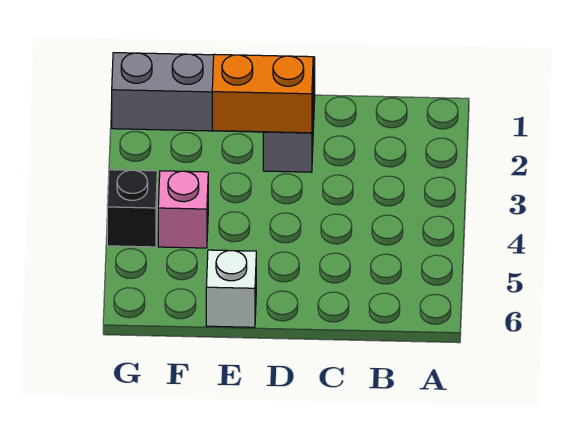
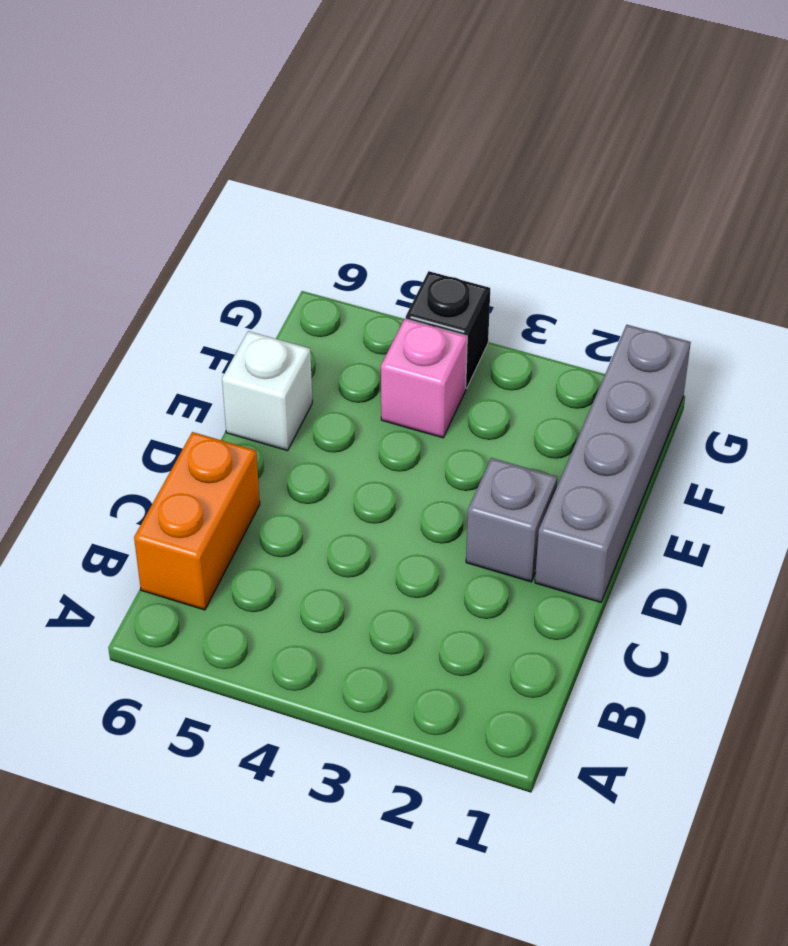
orange 1x2 brick [212,54,313,133] -> orange 1x2 brick moved to [134,432,260,610]

